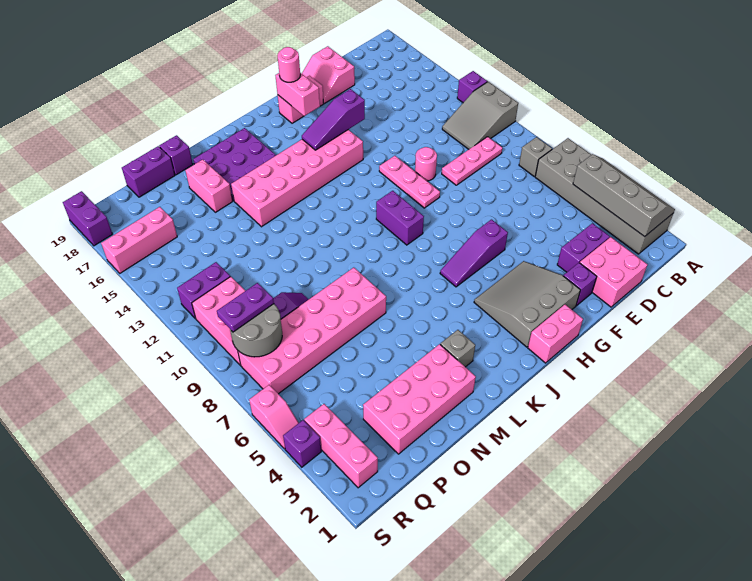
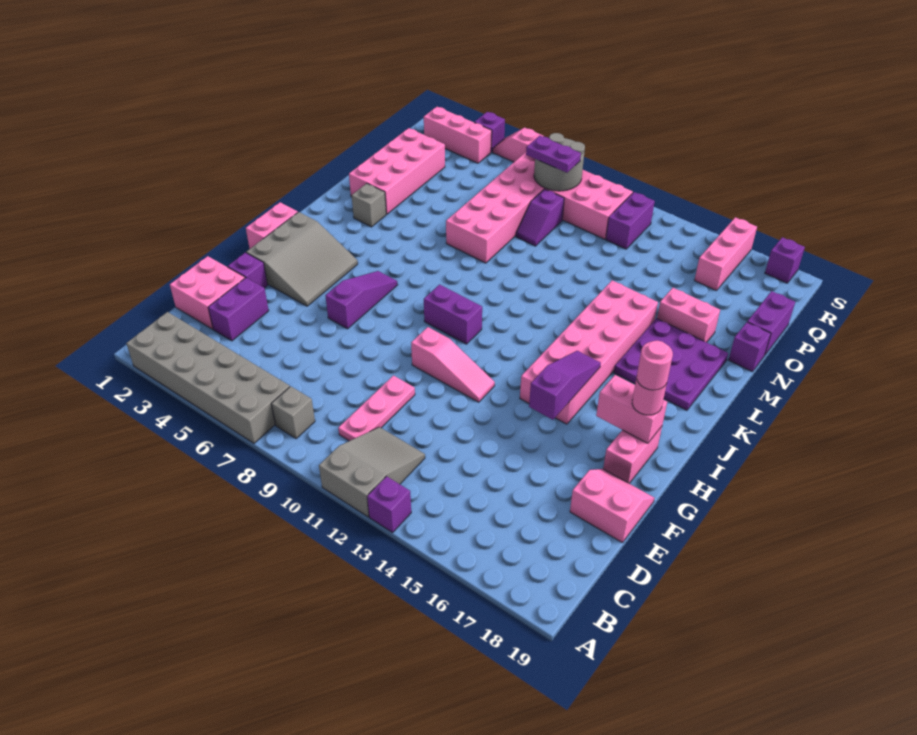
grey 2x4 slope [573,154,675,237] -> none
pink 1x1 round brick [415,147,437,181] -> pink 1x1 round brick moved to [637,341,673,390]
pink 1x3 plate [379,156,440,208] -> pink 1x3 slope [411,327,495,402]
purple 1x2 plate [217,283,274,332] -> purple 1x2 plate turned to [526,136,581,173]
purple 1x2 brick [63,191,112,246] -> purple 1x1 brick [765,237,805,283]

